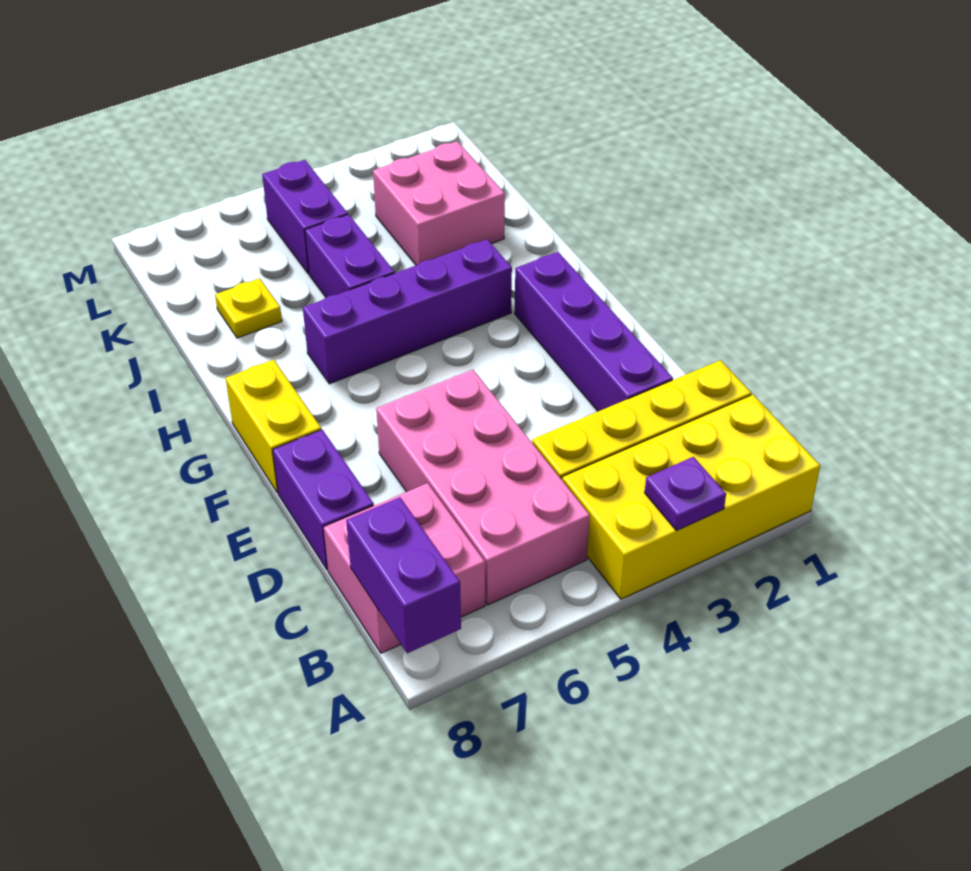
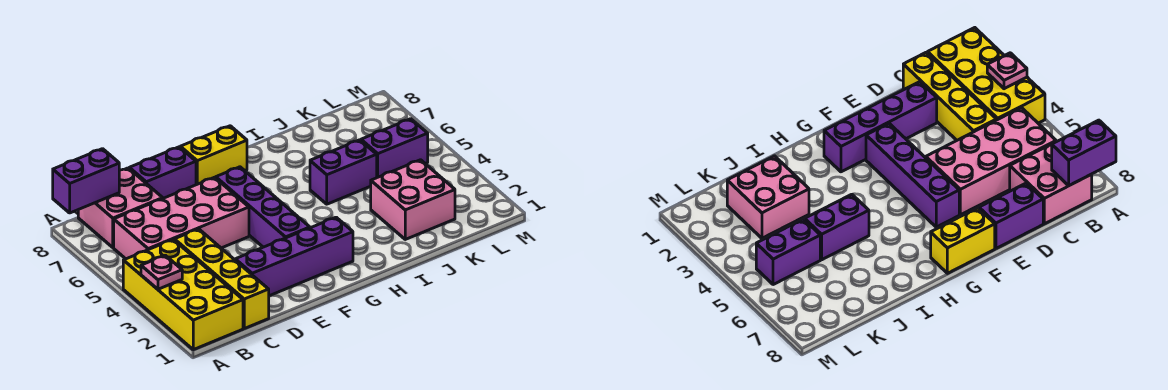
purple 1x1 plate [645,457,726,531] -> pink 1x1 plate [141,255,182,289]
purple 1x4 brick [303,239,512,384] -> purple 1x4 brick moved to [216,167,310,247]
yellow 1x1 plate [215,278,282,338] -> none

